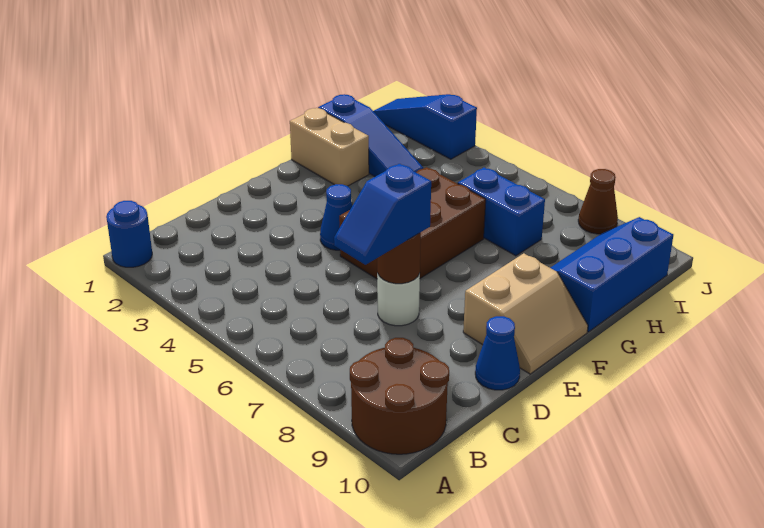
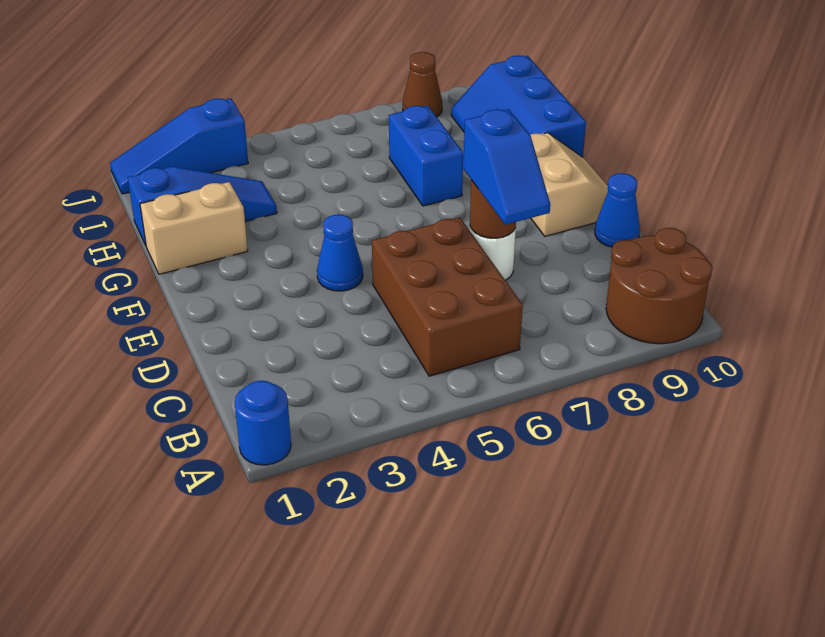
brown 2x3 brick [339,167,486,279] -> brown 2x3 brick moved to [372,217,523,376]
blue 1x2 brick [458,167,545,256] -> blue 1x2 brick turned to [389,106,463,206]

